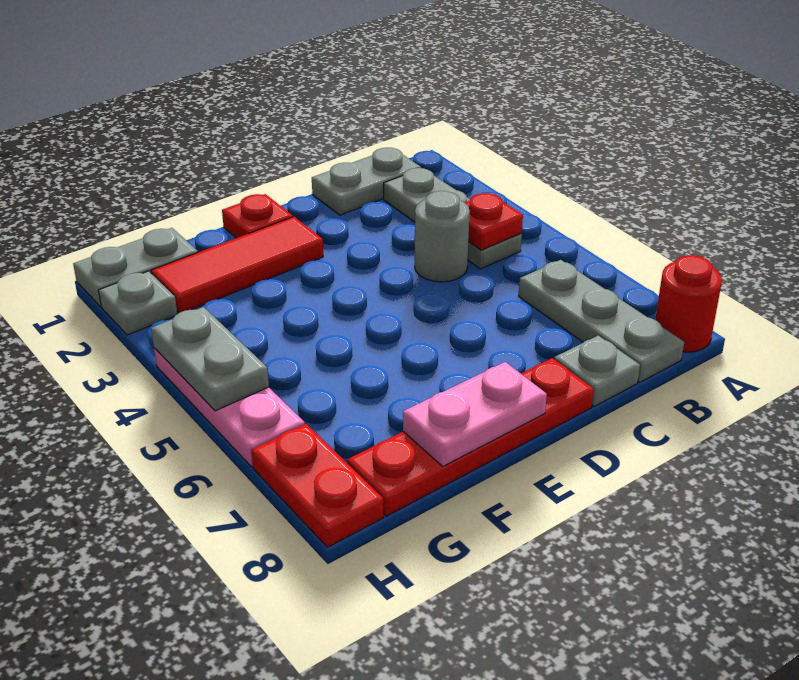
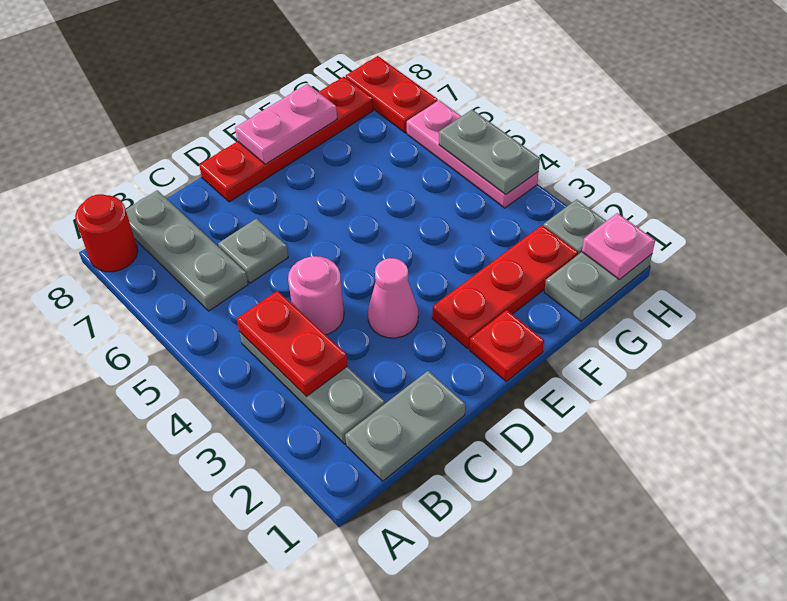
red 1x1 plate [465,193,523,250] -> red 1x2 plate [237,291,347,396]
grey 1x1 round brick [415,191,470,282] -> pink 1x1 round brick [288,256,344,335]
grey 1x1 plate [554,336,640,406] -> grey 1x1 plate moved to [218,219,288,283]
none -> pink 1x1 cone [368,258,418,338]
red 1x3 tile [151,217,323,313] -> red 1x3 plate [432,225,578,348]
none -> pink 1x1 plate [582,213,655,279]

